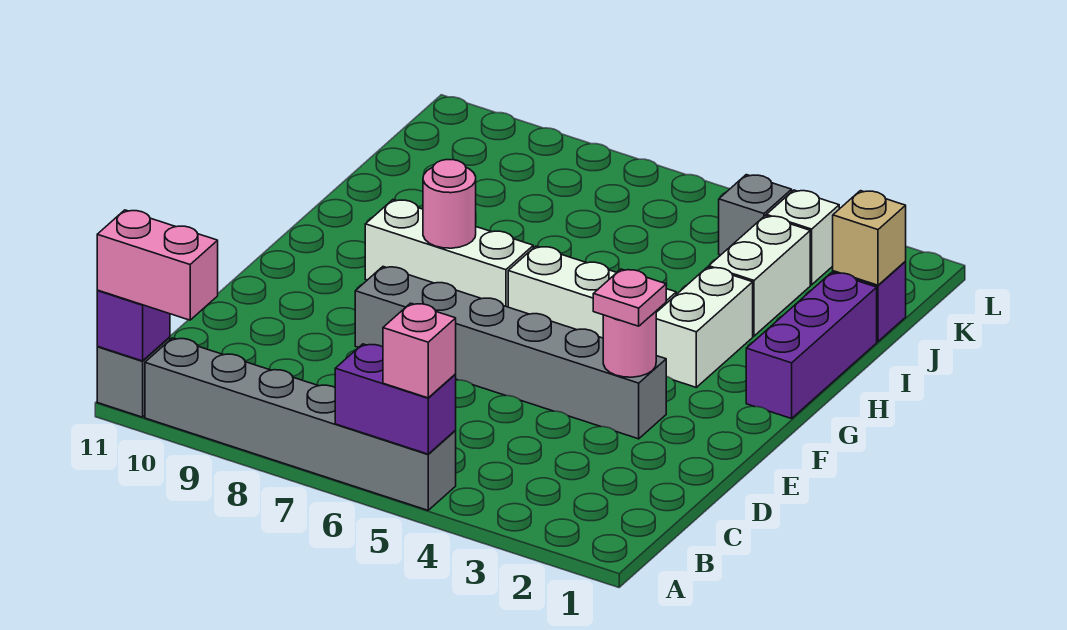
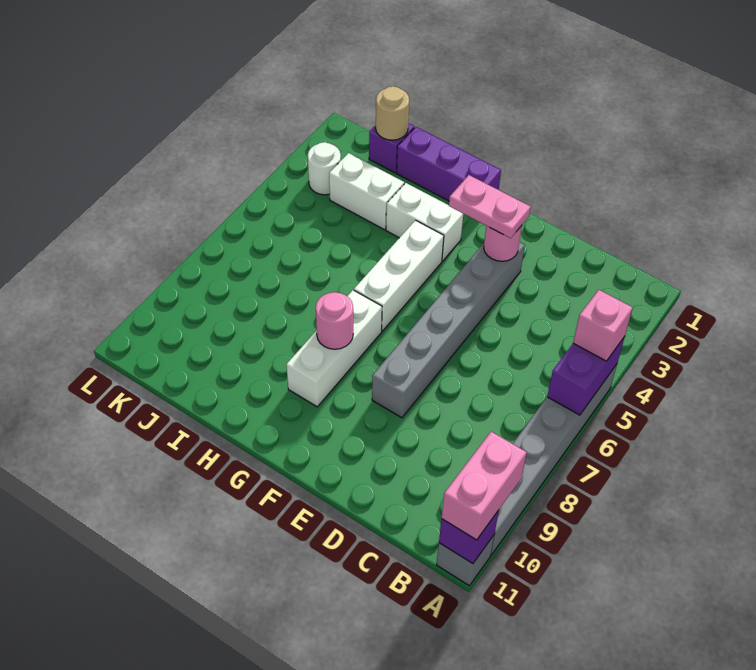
pink 1x1 plate [593,269,666,326] -> pink 1x2 plate [449,175,531,238]
tan 1x1 brick [833,191,906,285] -> tan 1x1 round brick [376,86,409,140]
white 1x1 brick [766,190,839,285] -> white 1x1 round brick [308,142,341,195]
grey 1x1 brick [719,175,792,255] -> none

